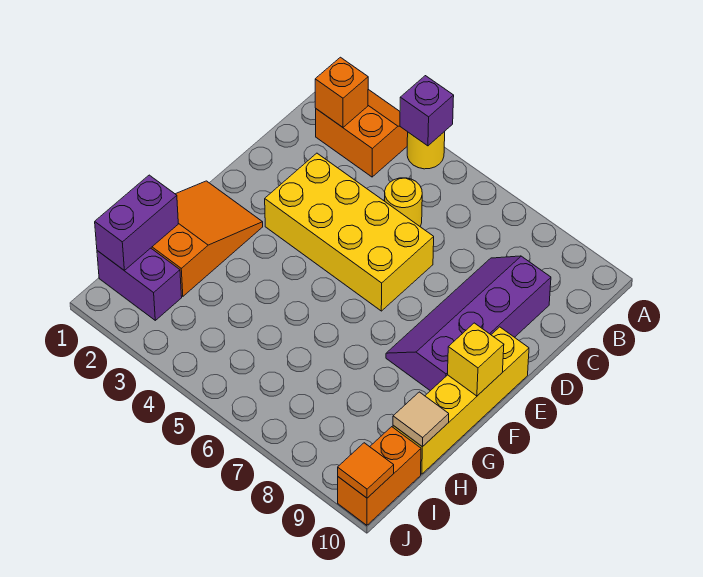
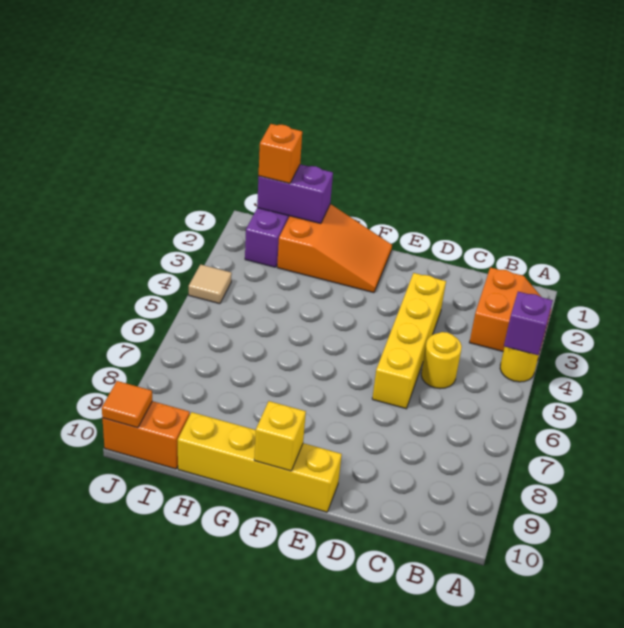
orange 1x1 brick [315,57,368,127] -> orange 1x1 brick moved to [259,124,302,184]
purple 2x4 slope [386,256,551,391] -> none
yellow 2x4 brick [265,153,434,311] -> yellow 1x4 brick [372,273,446,409]
tan 1x1 tile [393,392,449,447] -> tan 1x1 tile moved to [189,264,232,304]

